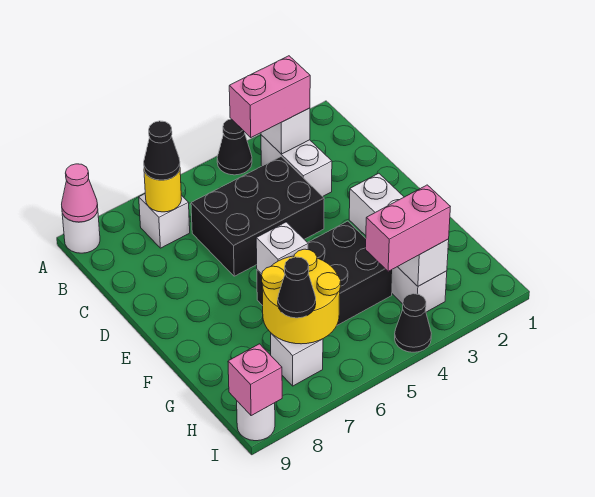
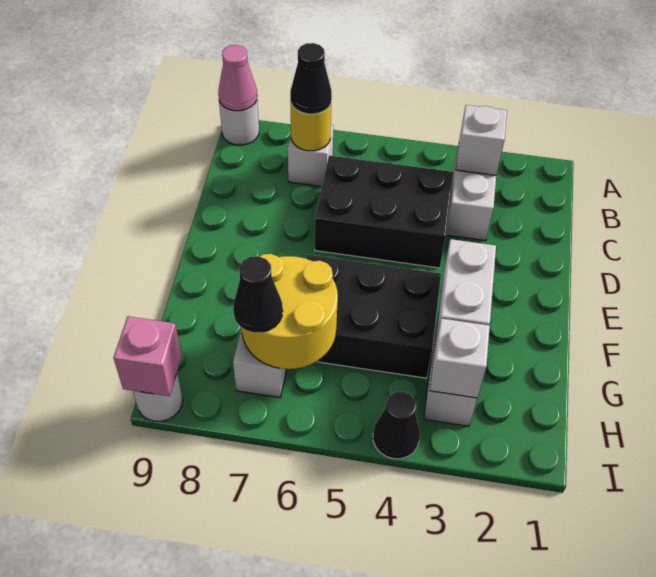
black 1x1 cone [217,119,252,175] -> none
pink 1x2 brick [229,56,310,137] -> none
white 1x1 brick [256,222,308,274] -> none
pink 1x2 brick [366,185,450,271] -> none

